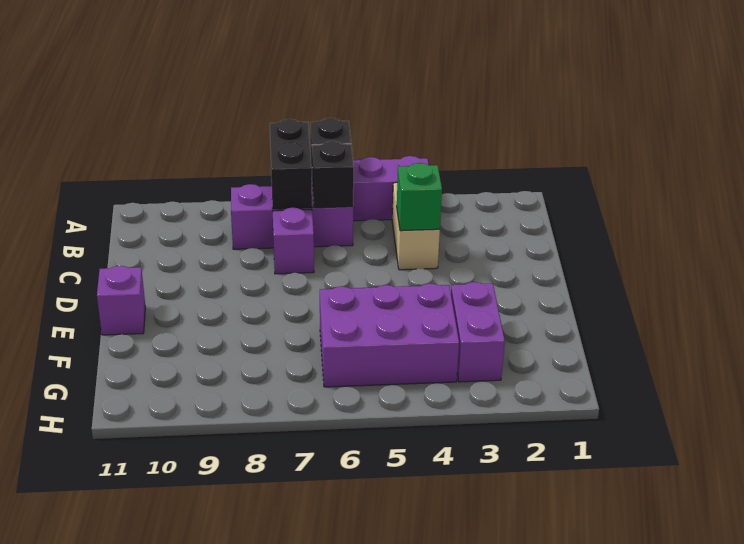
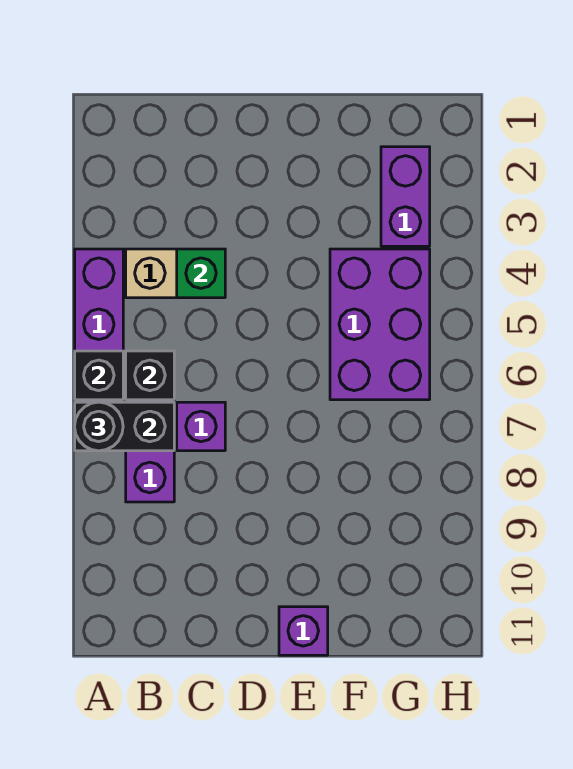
none -> black 1x1 round brick [75,402,123,451]
purple 1x2 brick [451,282,505,382] -> purple 1x2 brick turned to [381,147,430,246]

